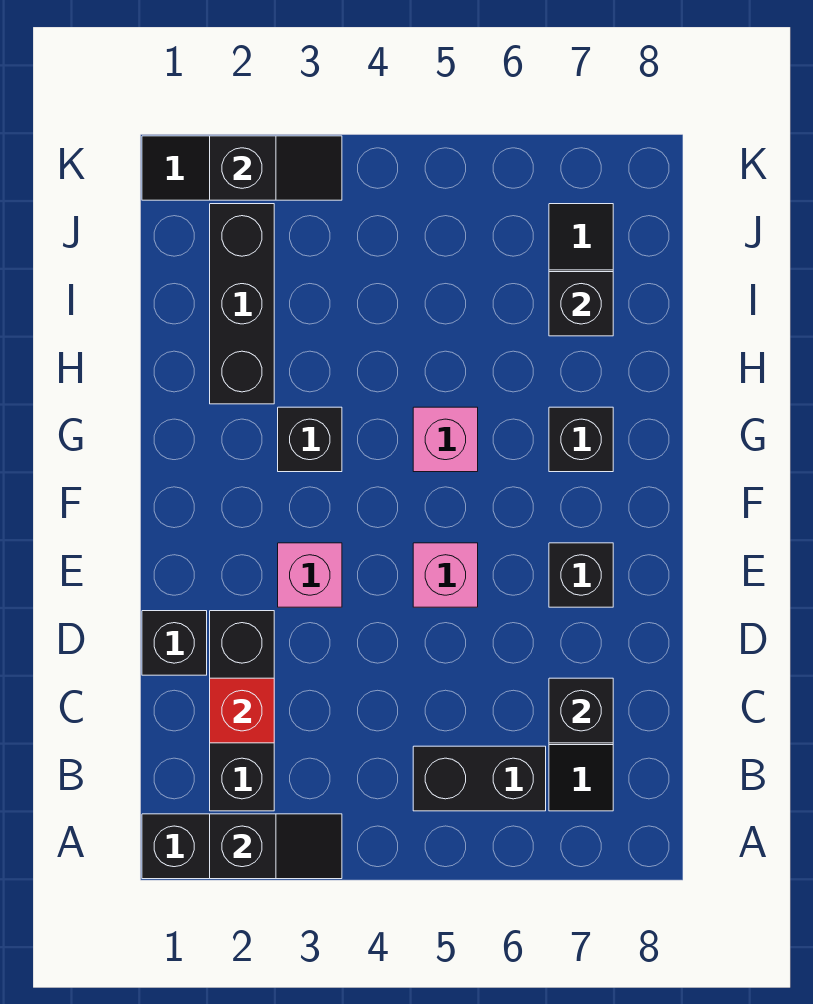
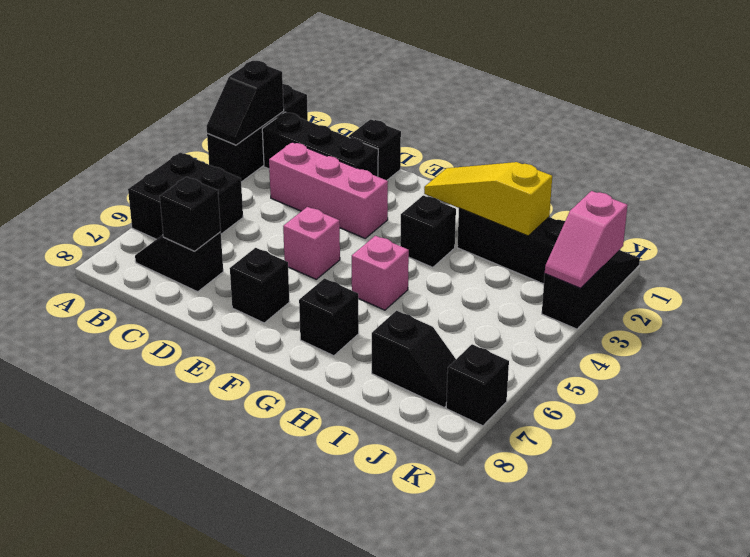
black 1x2 brick [413,746,546,811] -> black 2x2 brick [128,153,243,239]
red 1x1 brick [210,678,274,743] -> none
pink 1x1 brick [278,543,342,607] -> pink 1x3 brick [269,142,388,238]
none -> yellow 1x3 slope [424,162,552,236]
black 1x1 brick [549,272,613,336] -> black 1x1 brick moved to [446,344,509,426]
black 1x2 slope [210,136,342,200] -> pink 1x2 slope [545,191,628,288]

